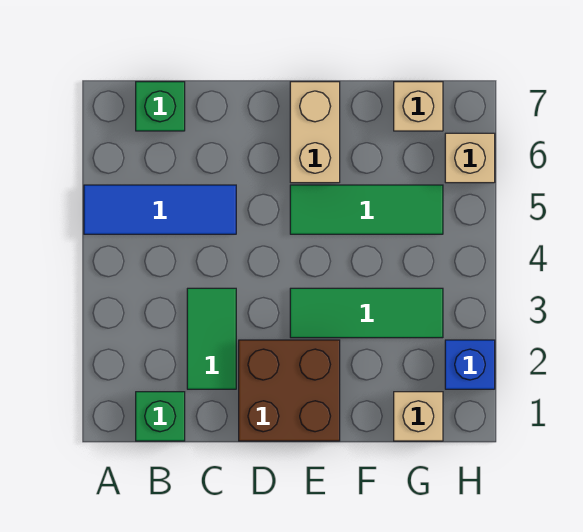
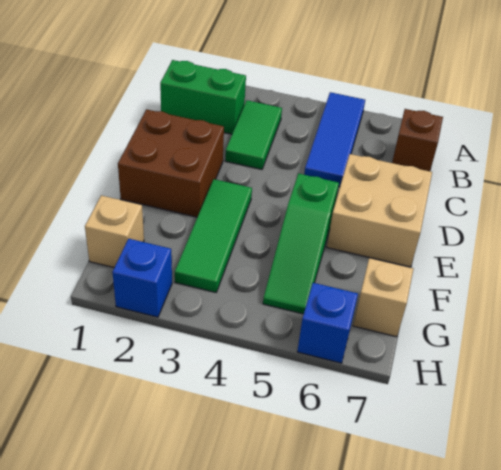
green 1x1 brick [136,392,185,441] -> green 1x2 brick [160,60,246,134]
green 1x1 brick [136,82,185,131] -> brown 1x1 brick [392,109,443,171]
green 1x2 tile [187,288,236,389] -> green 1x2 tile turned to [225,100,282,169]
green 1x3 tile [290,185,443,234] -> green 1x3 slope [263,174,339,314]
tan 1x2 brick [290,82,340,183] -> tan 2x2 brick [327,154,432,267]
tan 1x1 brick [445,133,495,183] -> blue 1x1 brick [297,283,358,363]

